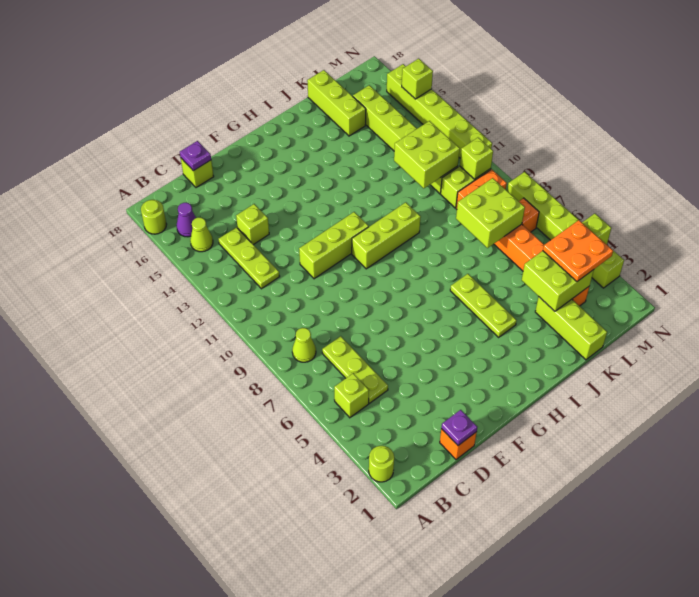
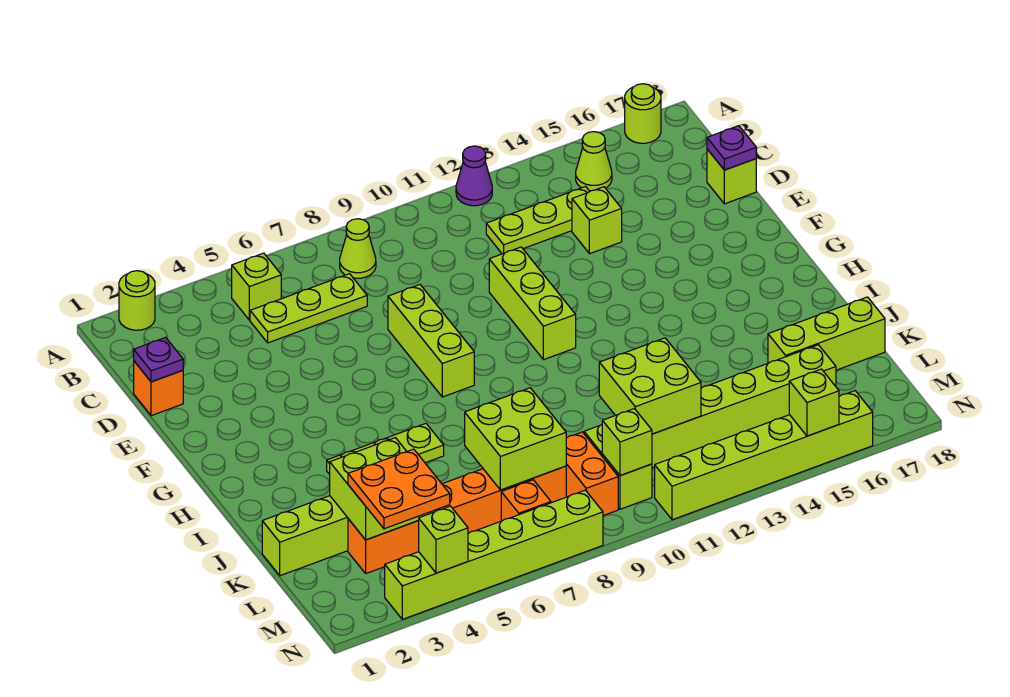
purple 1x1 cone [177,203,196,237] -> purple 1x1 cone moved to [456,146,492,206]
lime 1x3 brick [352,202,421,269] -> lime 1x3 brick moved to [388,285,474,397]

